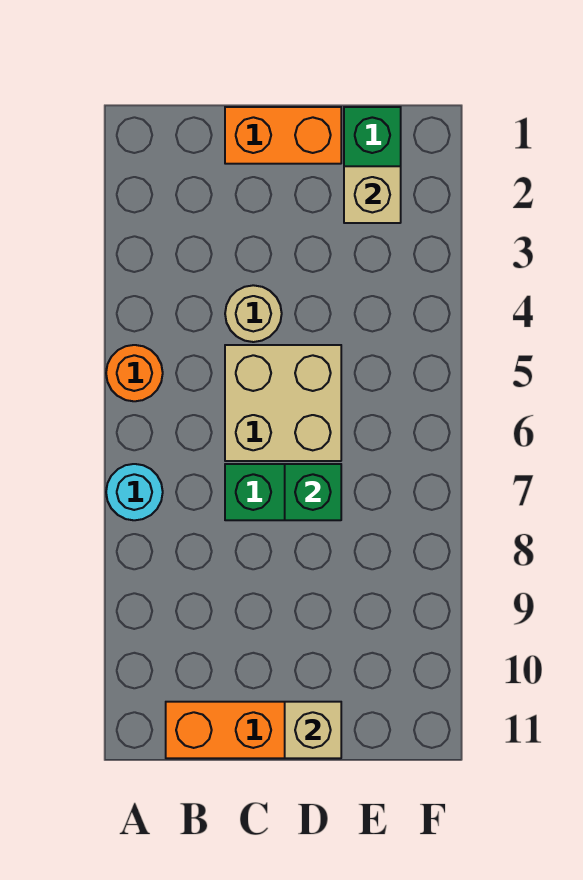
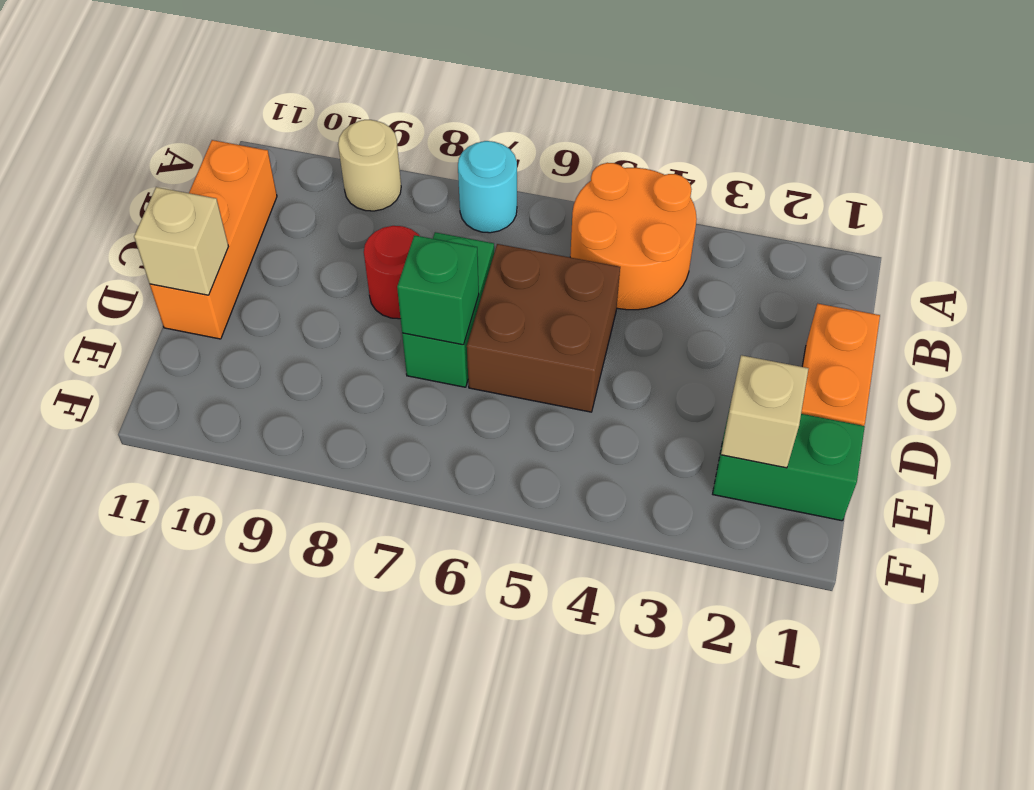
orange 1x1 round brick [106,345,163,401] -> orange 2x2 round brick [570,163,697,310]
tan 1x1 round brick [225,285,282,342] -> tan 1x1 round brick moved to [338,120,401,211]
tan 2x2 brick [225,345,341,461] -> brown 2x2 brick [467,244,620,412]
none -> red 1x1 round brick [364,226,419,319]

